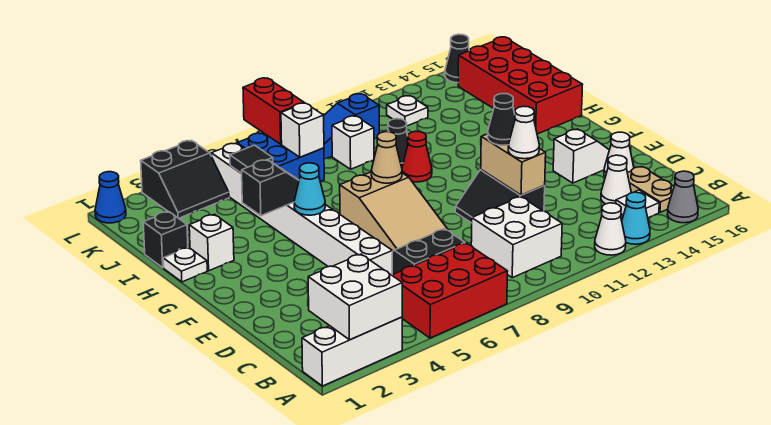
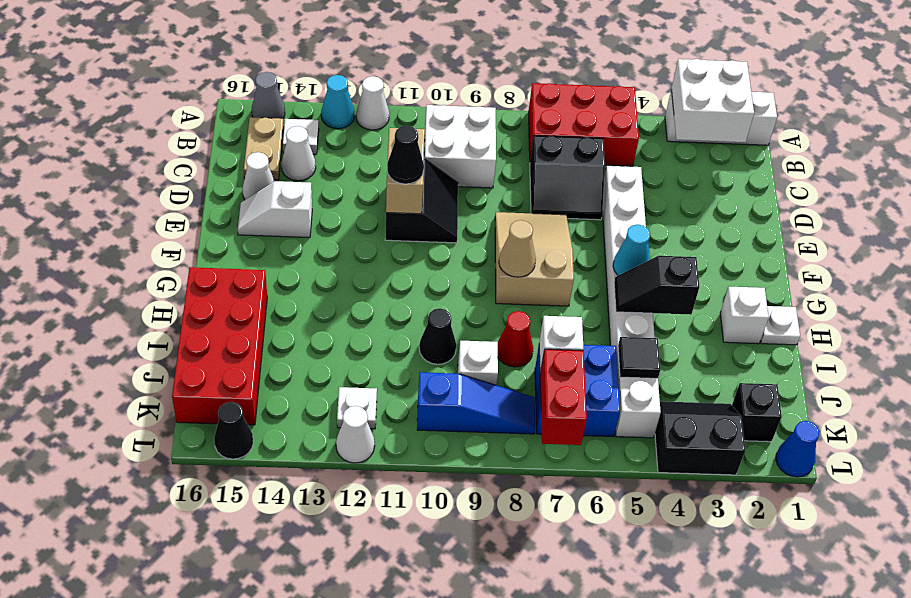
white 1x1 cone [508,106,539,159] -> white 1x1 cone moved to [336,406,375,463]
red 1x1 cone [402,131,432,182] -> red 1x1 cone moved to [498,311,533,367]
black 1x1 brick [143,212,188,268] -> black 1x1 brick moved to [732,383,782,442]

